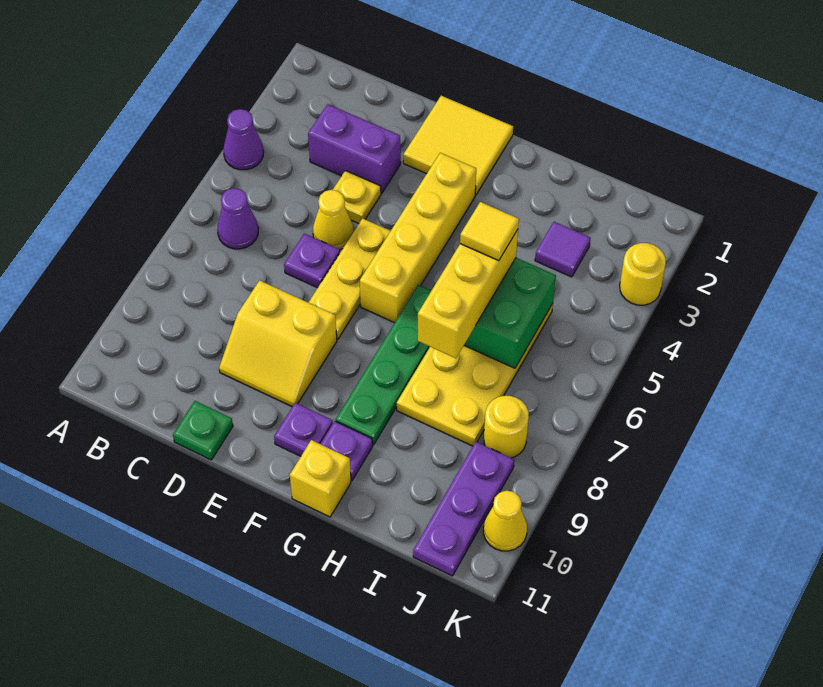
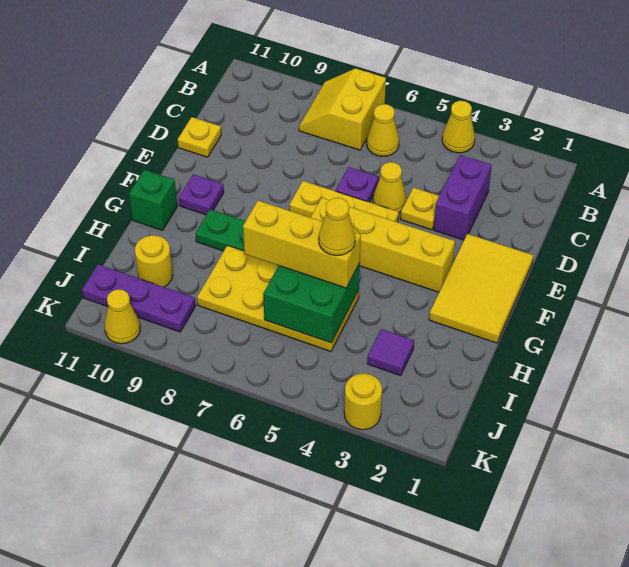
purple 1x1 cone [224,109,264,170] -> yellow 1x1 cone [442,101,475,153]
purple 1x1 cone [217,188,258,249] -> yellow 1x1 cone [367,104,399,156]
yellow 2x2 slope [219,280,337,407] -> yellow 2x2 slope moved to [299,68,386,150]
green 1x1 plate [173,401,233,460] -> yellow 1x1 plate [178,117,221,157]
yellow 2x2 tile [403,96,513,195] -> yellow 2x3 tile [429,234,533,343]
purple 1x1 plate [321,421,373,481] -> none
yellow 1x1 brick [290,440,351,517] -> green 1x1 brick [129,170,177,230]
yellow 1x1 tile [460,202,519,261] -> yellow 1x1 cone [319,198,355,256]
yellow 1x1 round brick [484,396,529,458] -> yellow 1x1 round brick moved to [135,235,173,287]

